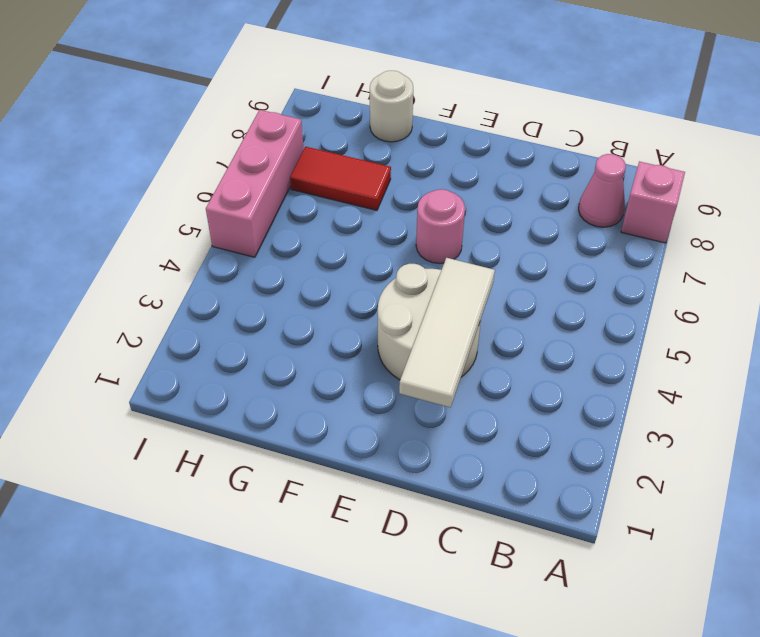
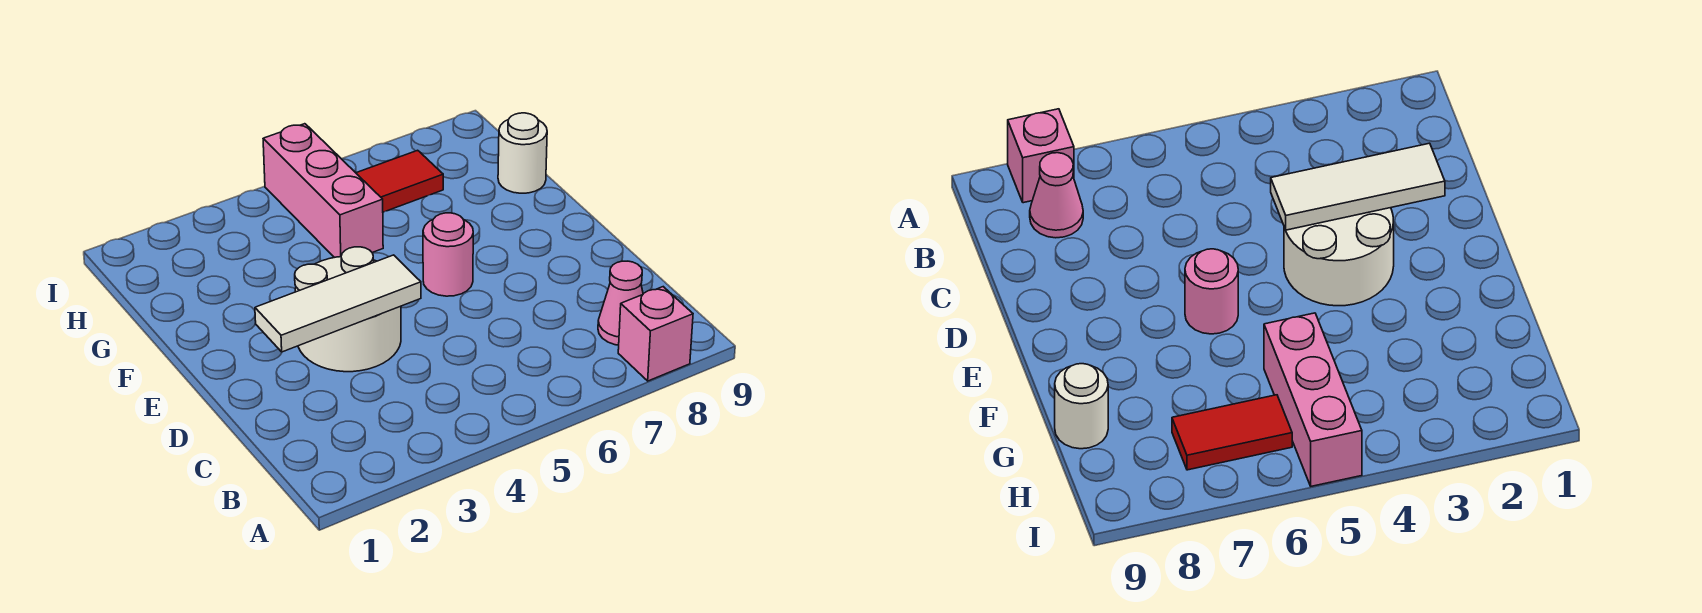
red 1x2 tile [290,147,391,210] -> red 1x2 tile turned to [356,150,443,212]
pink 1x3 brick [206,110,304,257] -> pink 1x3 brick turned to [263,124,383,258]

